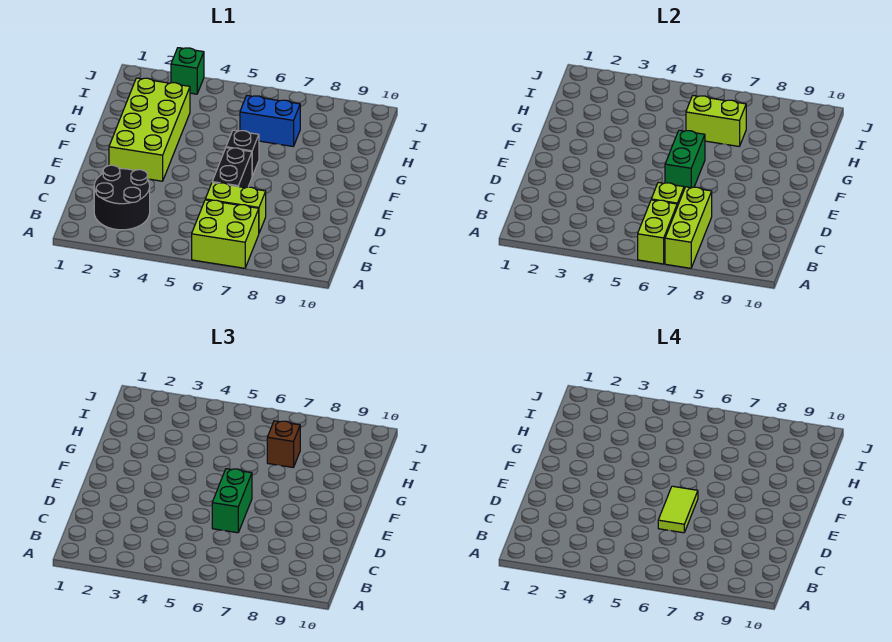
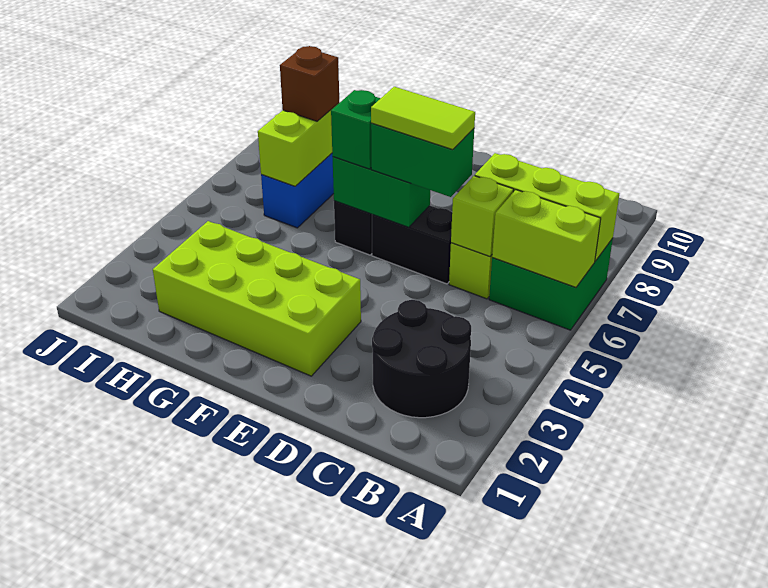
lime 2x2 brick [192,200,259,268] -> green 2x2 brick [489,238,613,330]
green 1x1 brick [171,48,204,94] -> green 1x1 brick moved to [331,90,381,169]

